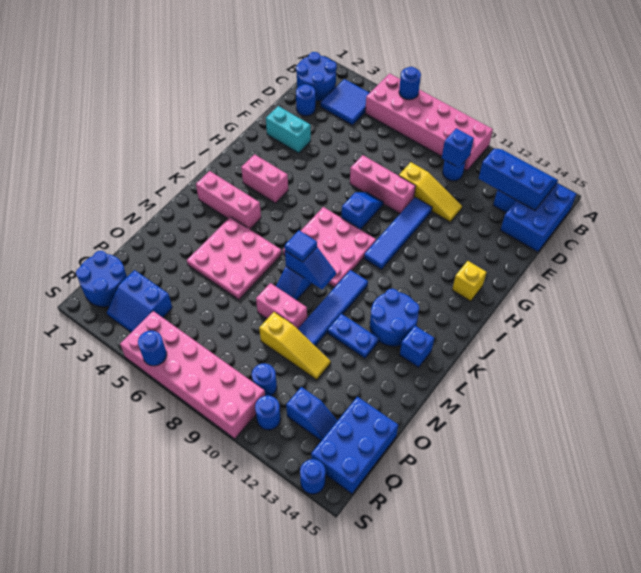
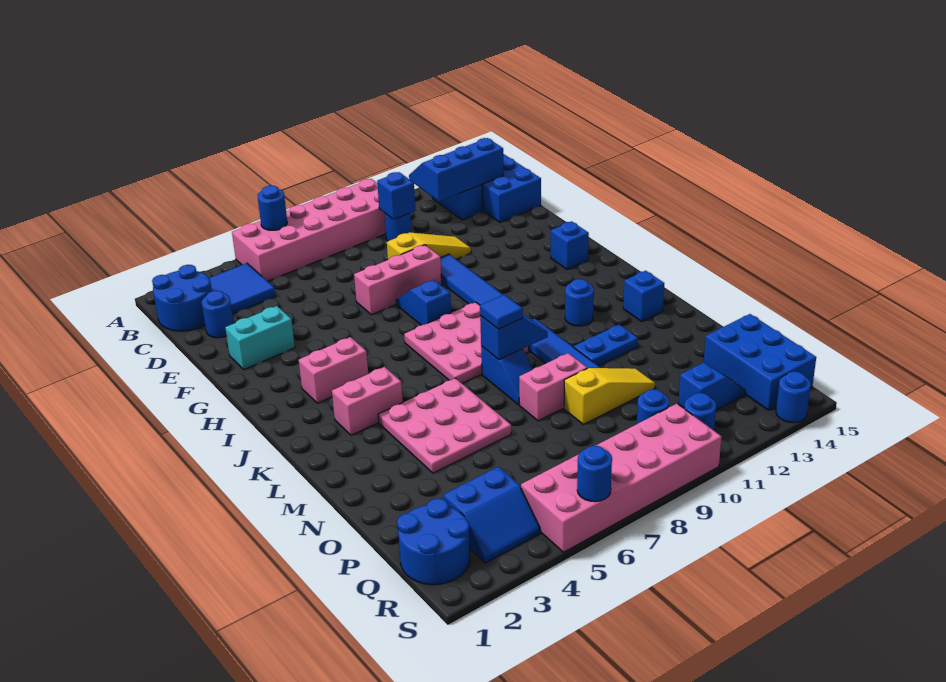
yellow 1x1 brick [452,261,487,301] -> blue 1x1 brick [551,221,589,270]
pink 1x3 brick [196,171,261,229] -> pink 1x2 brick [332,367,403,435]
blue 2x2 round brick [370,289,419,346] -> blue 1x1 round brick [565,279,594,326]

